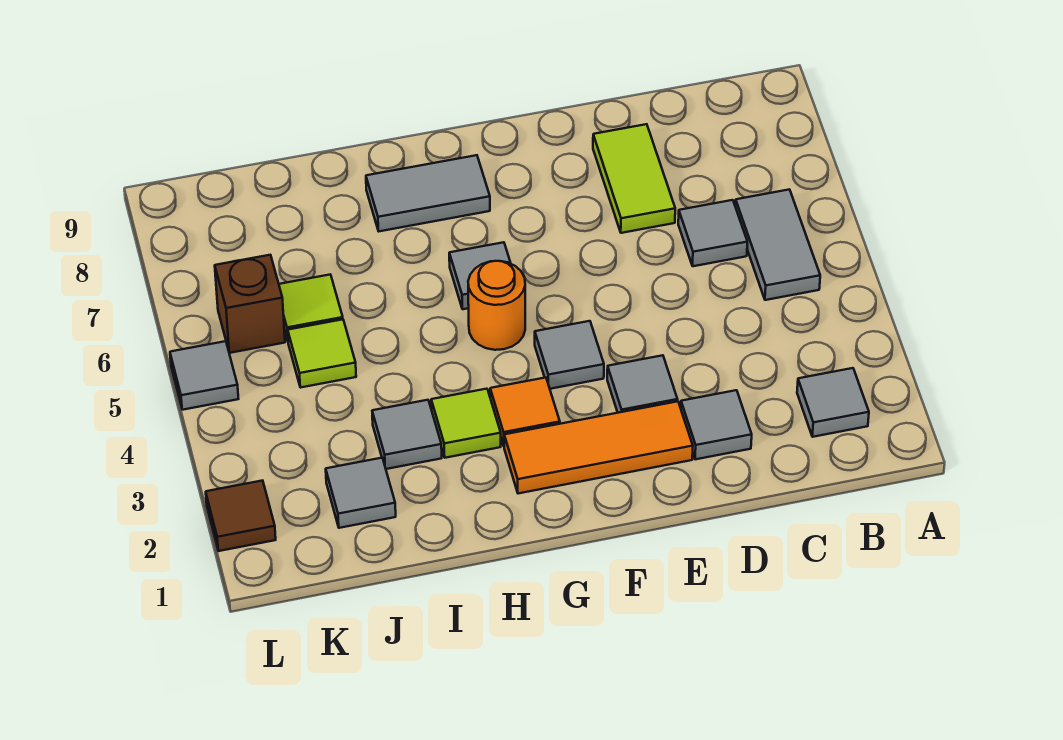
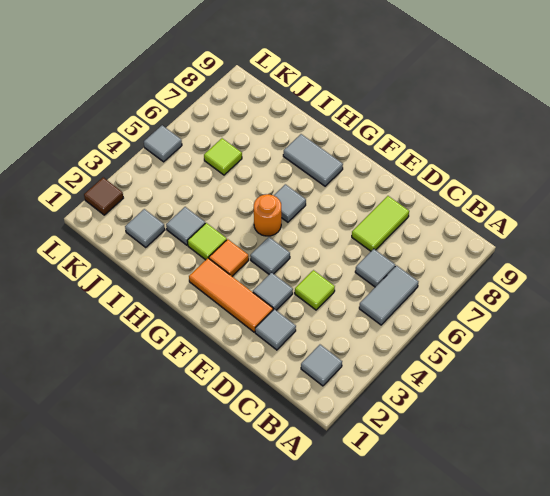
lime 1x1 tile [288,319,356,387] -> lime 1x1 tile moved to [295,270,335,310]
brown 1x1 brick [215,255,285,353] -> none

